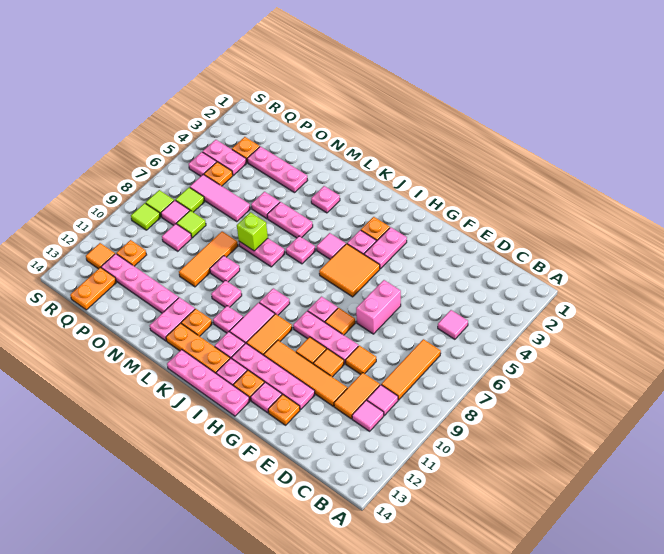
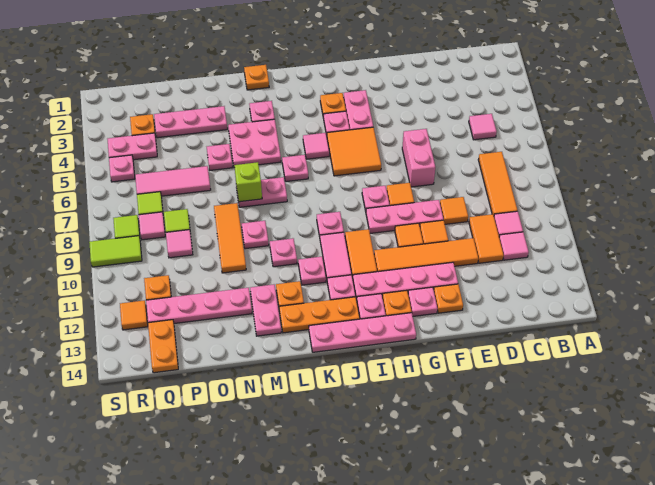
pink 1x2 plate [267,202,313,238] -> pink 2x2 plate [228,119,281,168]
orange 1x1 plate [204,162,233,186] -> orange 1x1 plate moved to [244,65,269,90]
lime 1x1 tile [131,203,160,230] -> lime 1x2 tile [89,236,142,267]

